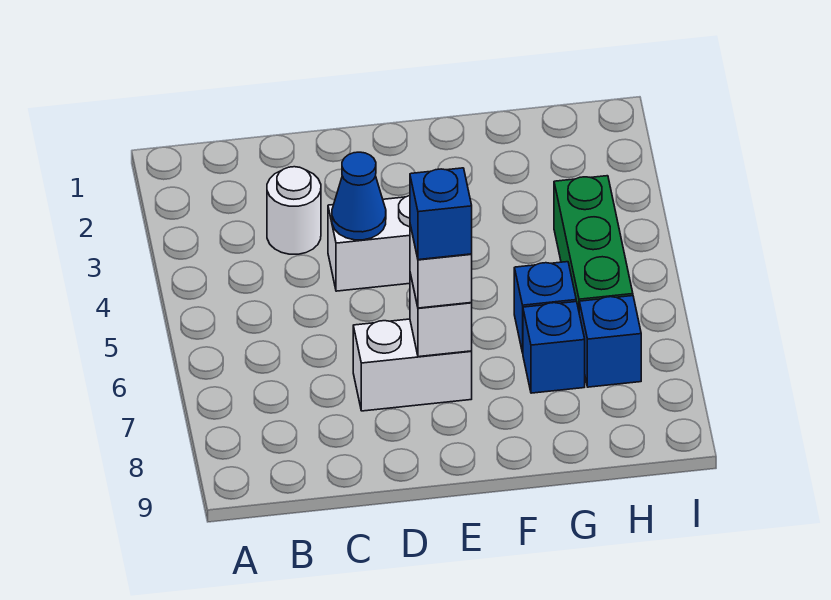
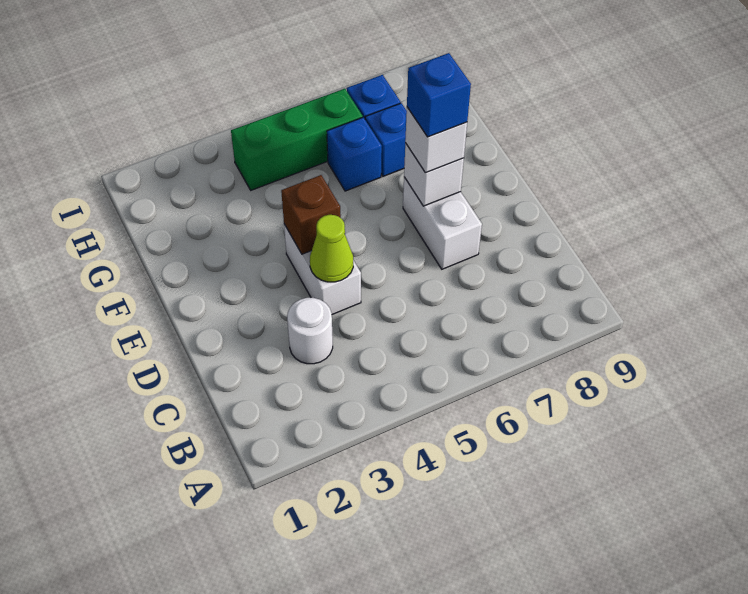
blue 1x1 cone [332,152,386,240] -> lime 1x1 cone [310,215,353,282]
none -> brown 1x1 brick [281,175,341,254]

